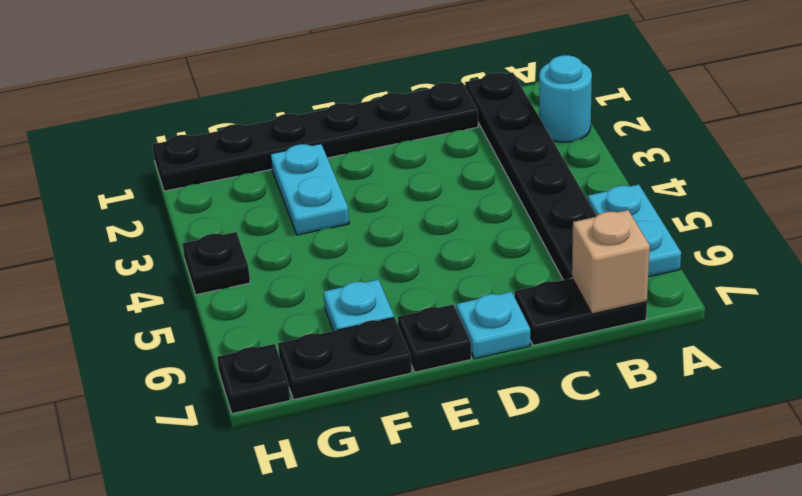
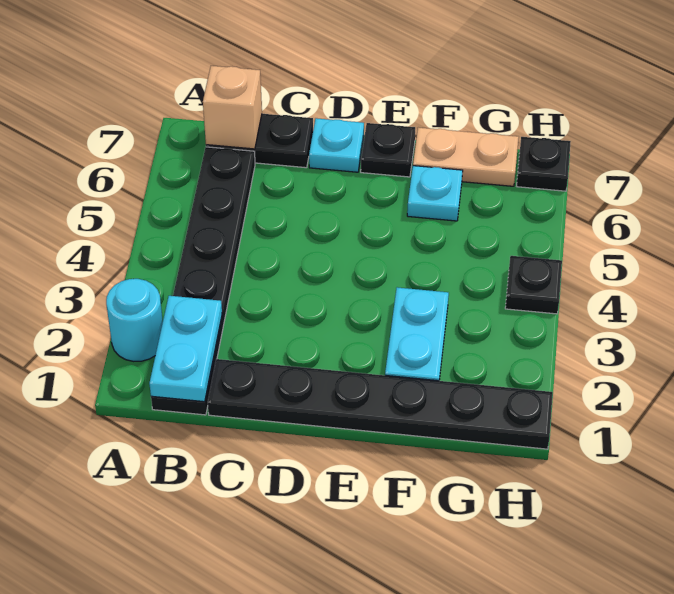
cyan 1x2 plate [588,185,681,277] -> cyan 1x2 plate moved to [149,296,222,402]
black 1x2 plate [278,317,412,400] -> tan 1x2 plate [413,127,519,186]

